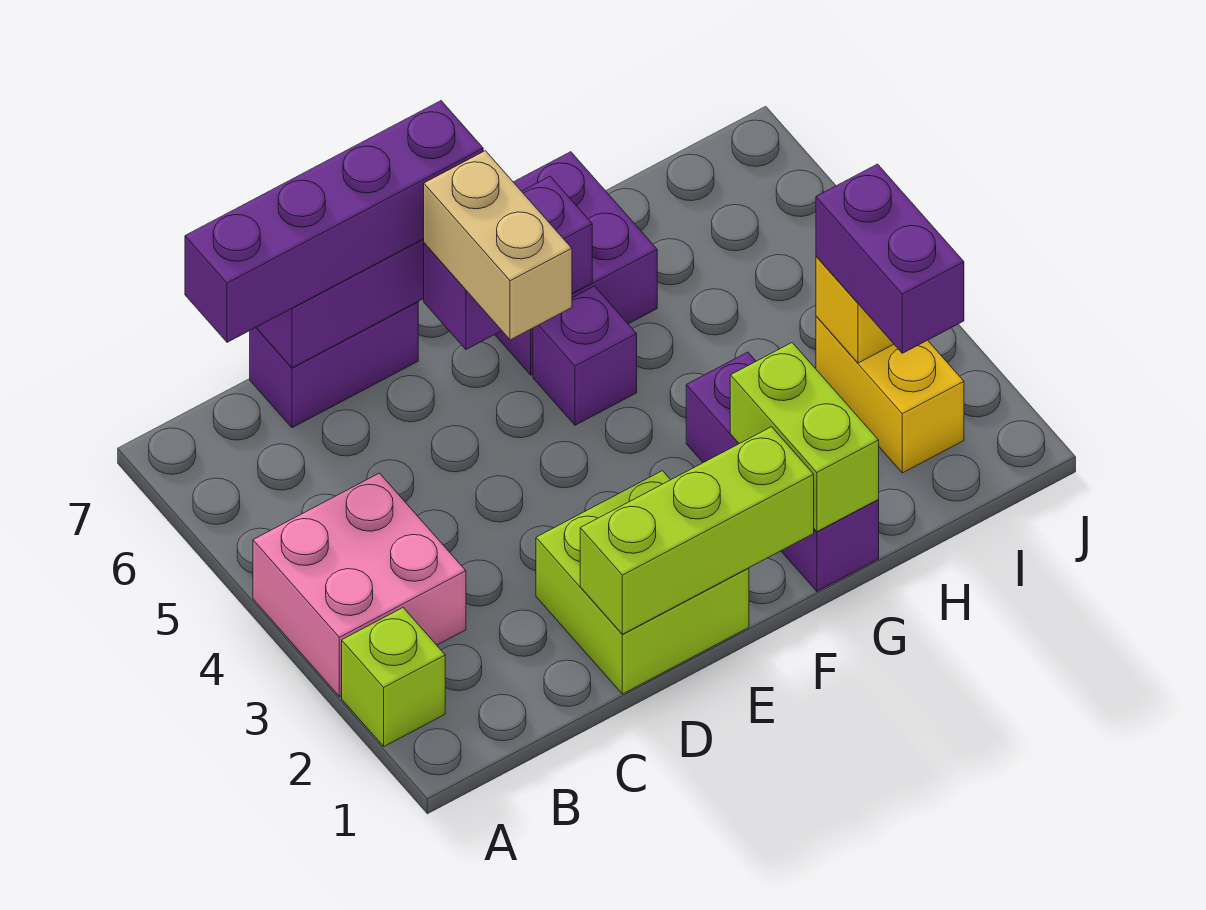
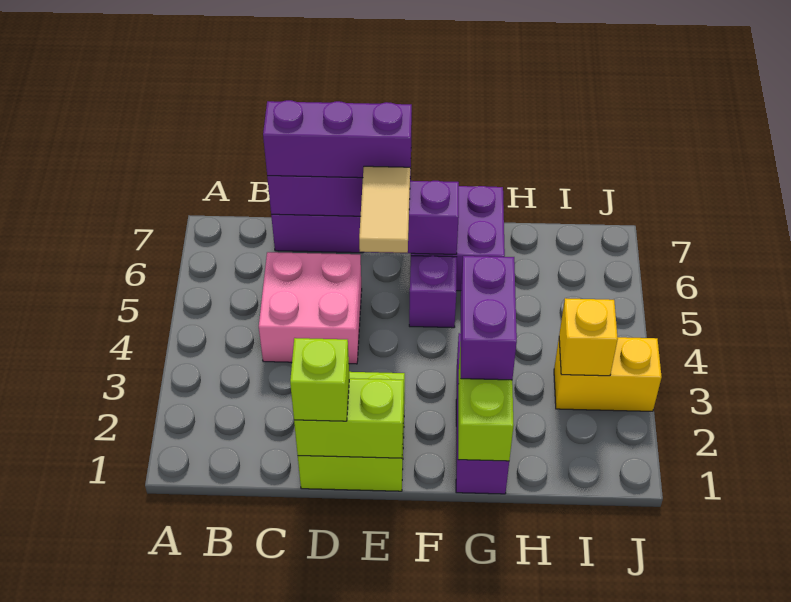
lime 1x1 brick [342,608,445,746] -> lime 1x1 brick moved to [290,338,349,421]
pink 2x2 brick [253,473,466,697] -> pink 2x2 brick moved to [259,252,362,364]
purple 1x4 brick [185,101,483,342] -> purple 1x3 brick [263,100,412,178]
lime 1x3 brick [580,427,814,634] -> lime 1x2 brick [294,378,404,458]
tan 1x2 brick [424,151,572,340] -> tan 1x2 tile [359,166,410,253]
yellow 1x2 brick [816,316,964,473] -> yellow 1x2 brick turned to [554,337,662,411]
purple 1x2 brick [816,164,964,353] -> purple 1x2 brick moved to [461,256,517,380]

